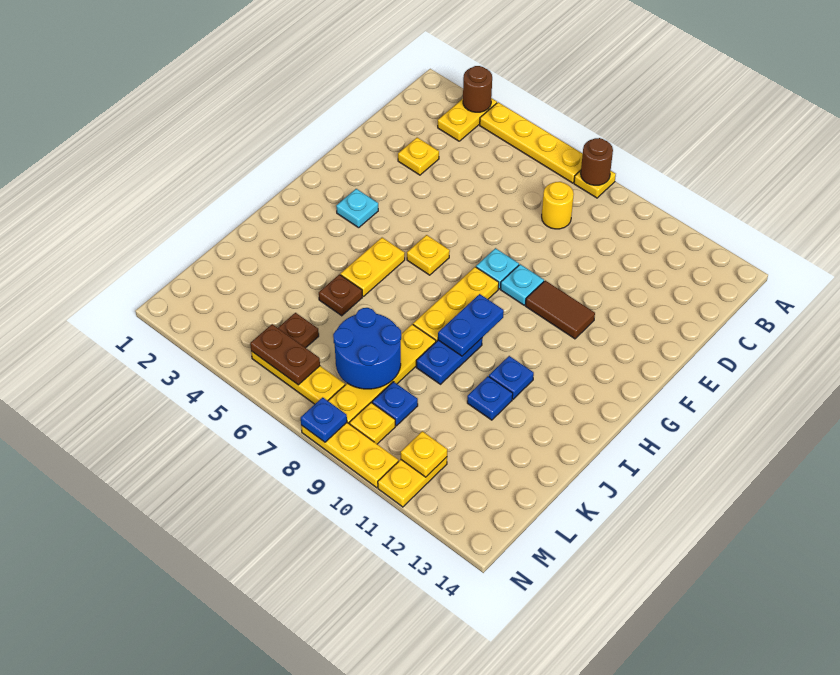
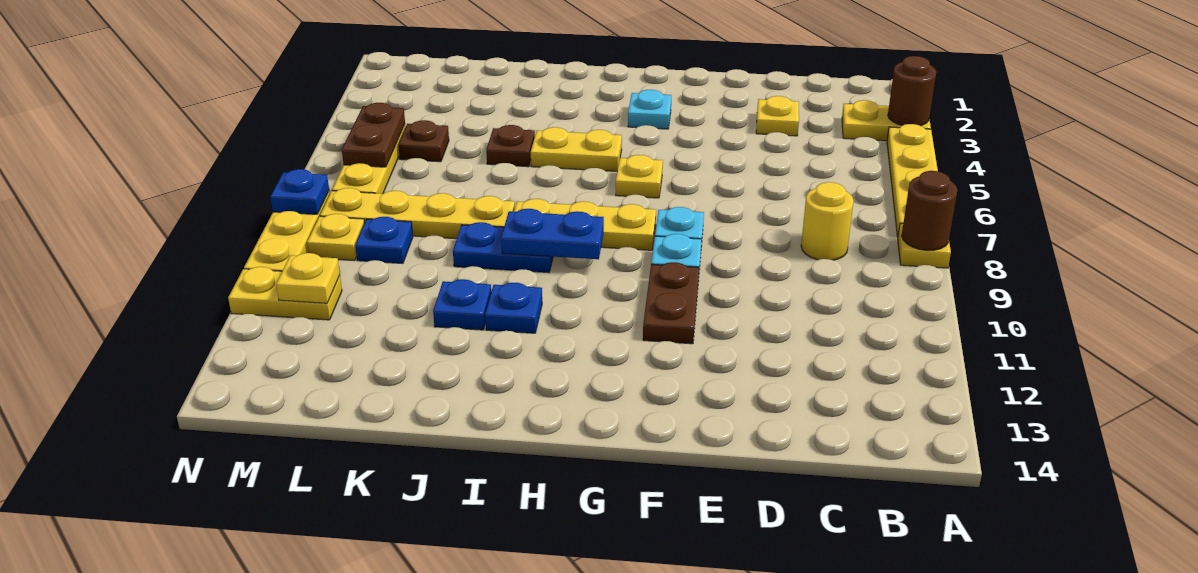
brown 1x2 tile [525,281,595,339] -> brown 1x2 plate [643,262,699,344]
blue 2x2 round brick [333,308,401,389] -> none

